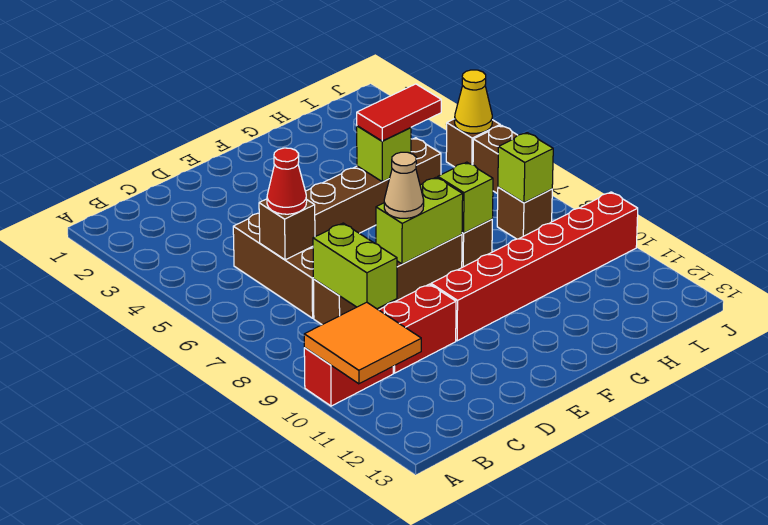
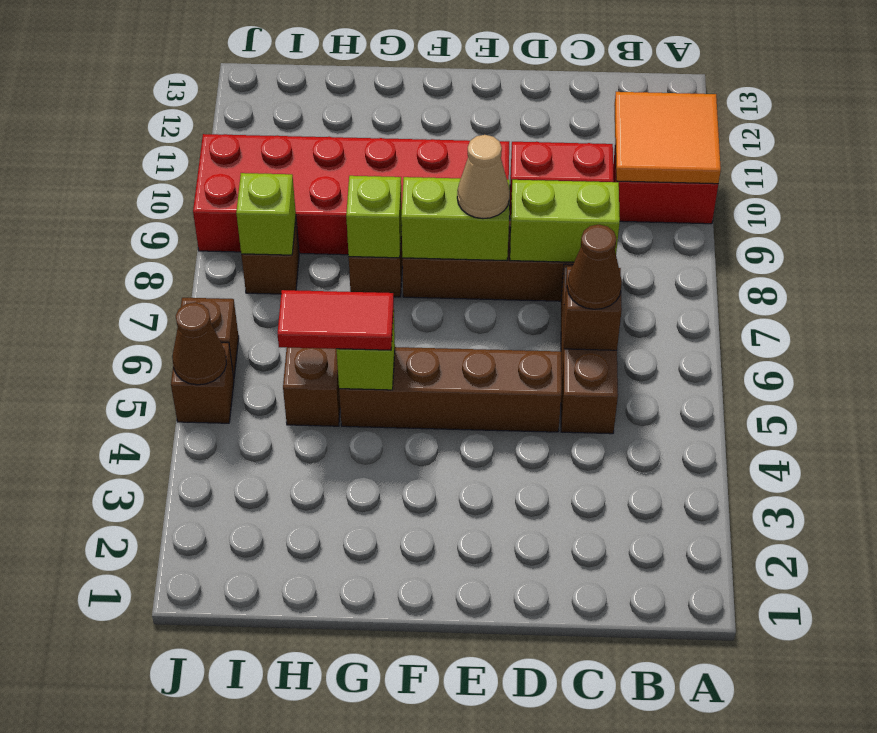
red 1x1 cone [267,148,307,214] -> brown 1x1 cone [567,224,622,309]
lime 1x2 brick [313,223,397,309] -> lime 1x2 brick turned to [510,180,620,262]
red 1x6 brick [431,192,638,341] -> red 2x6 brick [193,134,509,255]
yellow 1x1 cone [455,70,492,133] -> brown 1x1 cone [172,302,227,385]

